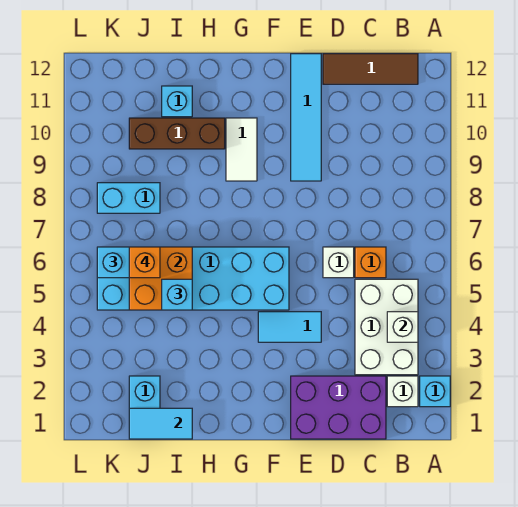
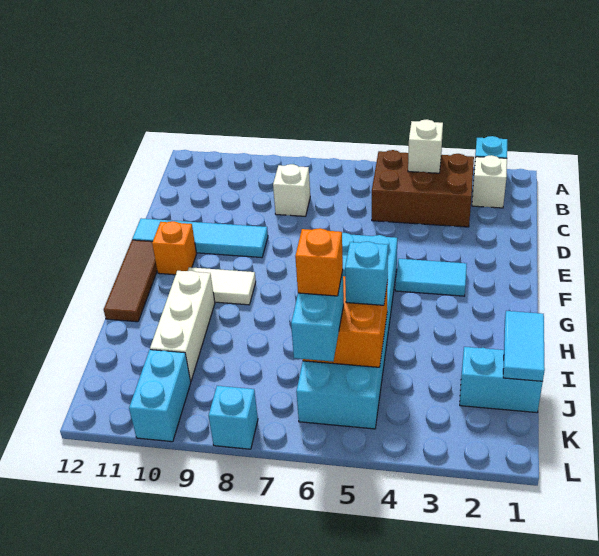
white 2x3 brick [355,279,418,375] -> brown 2x3 brick [372,150,474,227]
brown 1x3 tile [323,54,418,84] -> brown 1x3 tile moved to [104,240,157,322]
purple 2x3 brick [291,376,386,439] -> none
orange 1x1 brick [355,247,386,278] -> orange 1x1 brick moved to [152,221,197,275]
white 1x1 brick [323,247,354,278] -> white 1x1 brick moved to [273,164,310,216]
cyan 1x2 tile [258,312,321,342] -> cyan 1x2 tile turned to [395,259,467,296]
brown 1x3 brick [129,118,225,149] -> white 1x3 brick [150,271,215,382]
cyan 1x1 brick [162,86,192,117] -> cyan 1x1 brick moved to [209,386,258,449]
cyan 1x2 brick [97,183,160,213] -> cyan 1x2 brick moved to [129,350,191,442]

